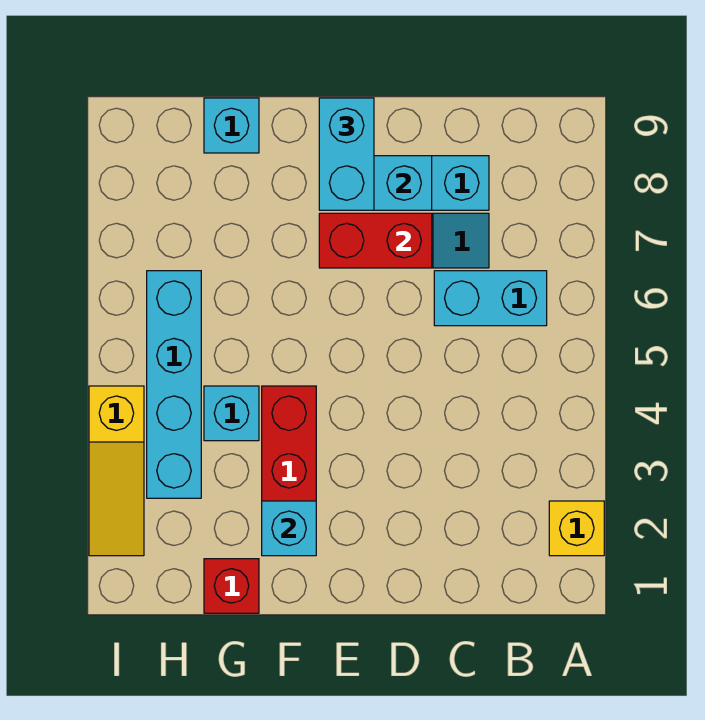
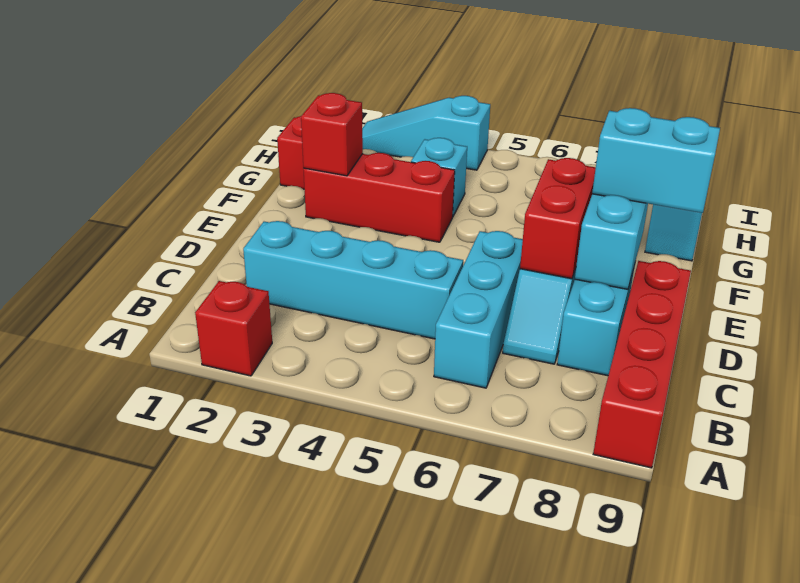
yellow 1x1 brick [549,501,604,556] -> red 1x1 brick [195,281,272,376]
none -> red 1x4 brick [593,261,691,468]
cyan 1x2 brick [434,271,547,326] -> cyan 1x3 brick [434,231,523,388]
cyan 1x1 brick [262,501,316,556] -> red 1x1 brick [301,93,363,176]
cyan 1x4 brick [147,271,201,498] -> cyan 1x4 brick moved to [243,221,463,339]
yellow 1x3 slope [89,386,144,556] -> cyan 1x3 slope [362,96,490,170]

